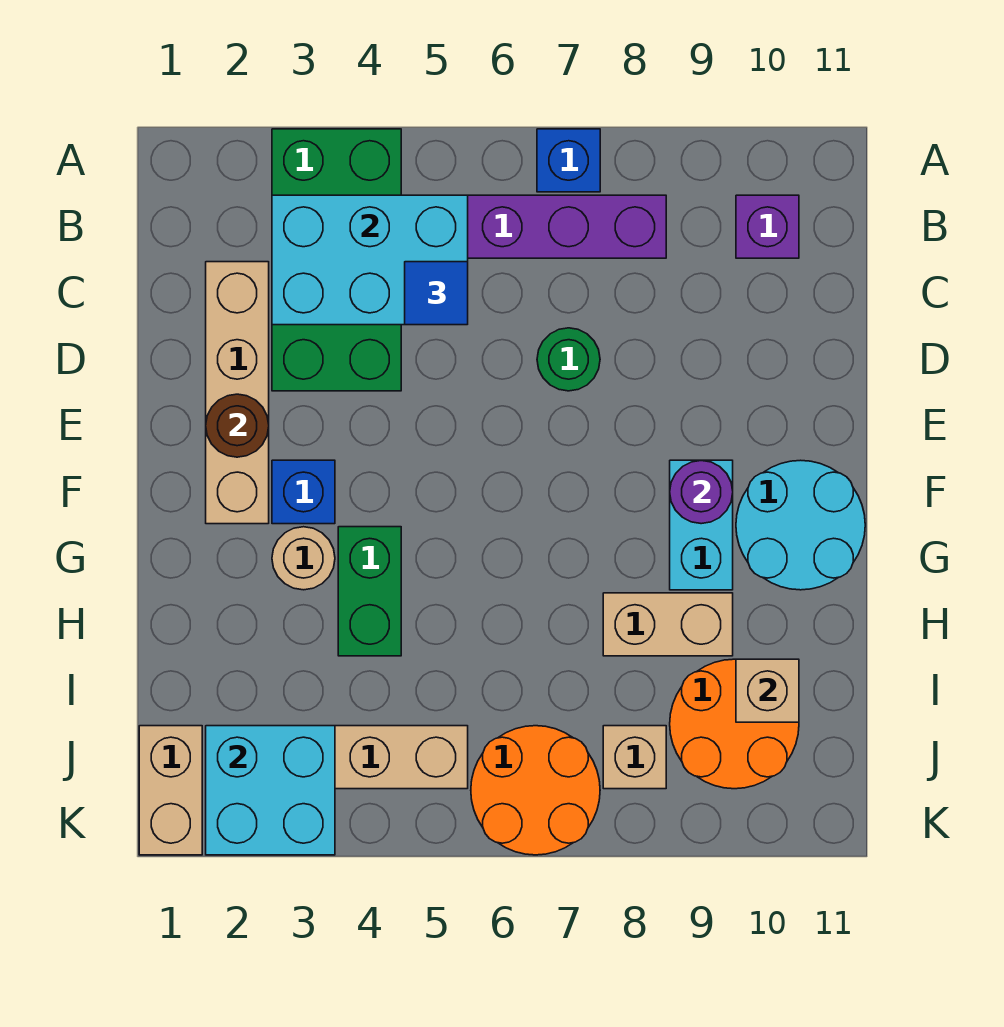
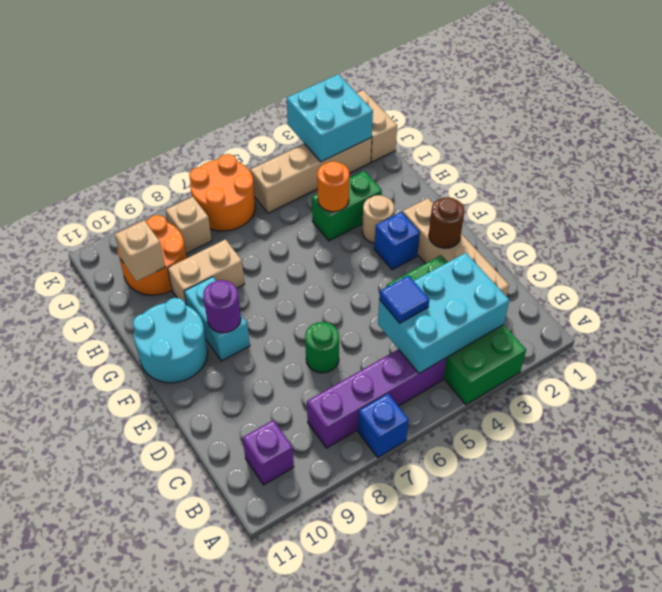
green 1x2 brick [338,527,401,656] -> green 1x2 brick turned to [312,171,382,241]
none -> orange 1x1 round brick [317,161,349,212]

